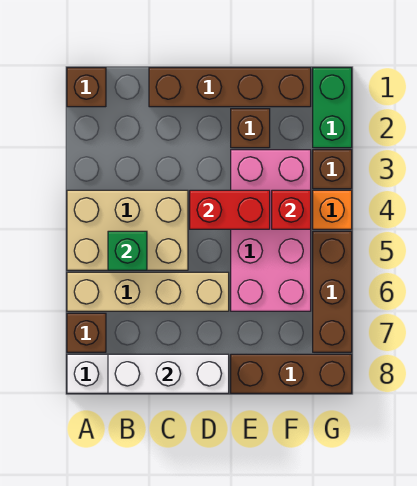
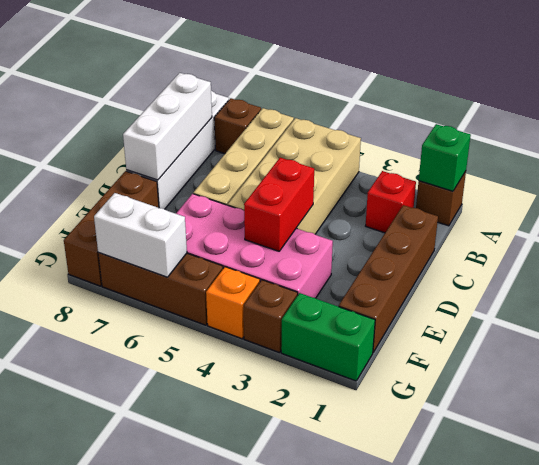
tan 2x3 brick [67,190,188,270] -> tan 2x4 brick [228,118,361,234]
green 1x1 brick [108,231,147,270] -> green 1x1 brick moved to [419,124,471,191]
brown 1x1 brick [231,109,270,148] -> none
red 1x1 brick [272,190,311,229] -> red 1x1 brick moved to [366,171,416,233]
none -> white 1x2 brick [94,193,187,277]

